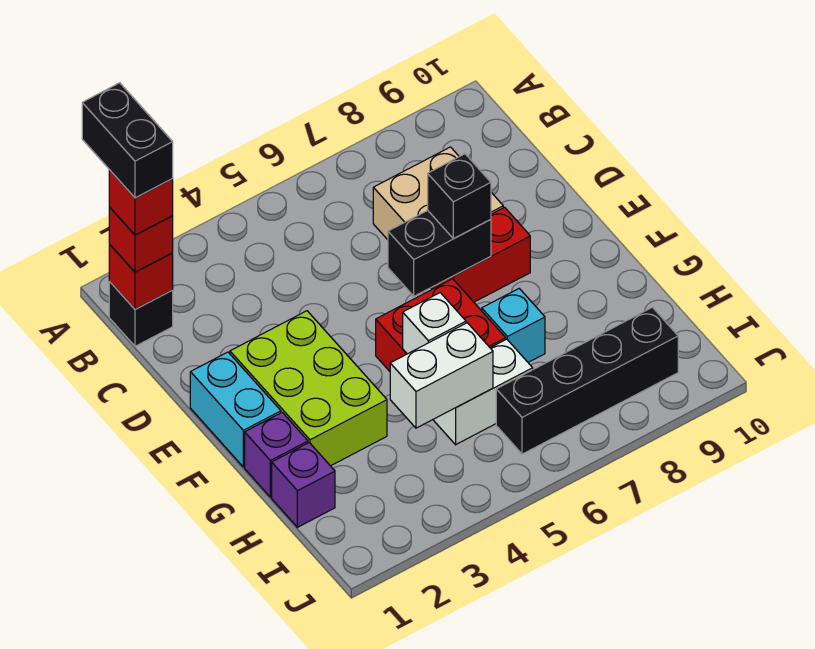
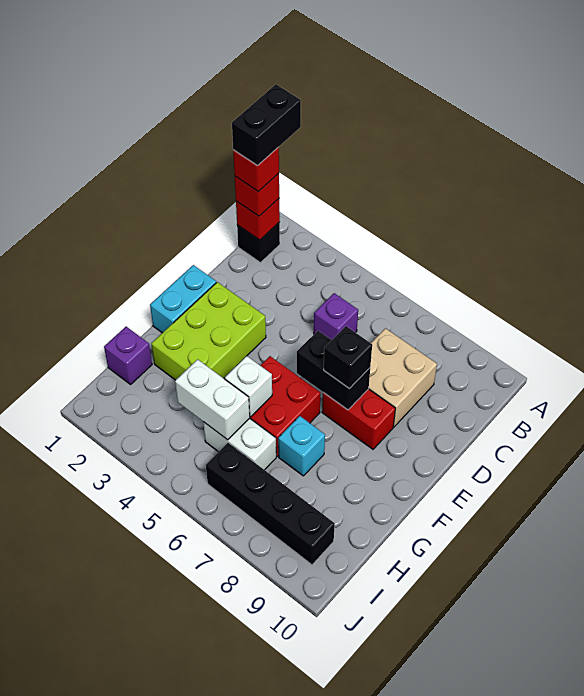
purple 1x1 brick [245,413,308,497] -> purple 1x1 brick moved to [314,293,358,340]

